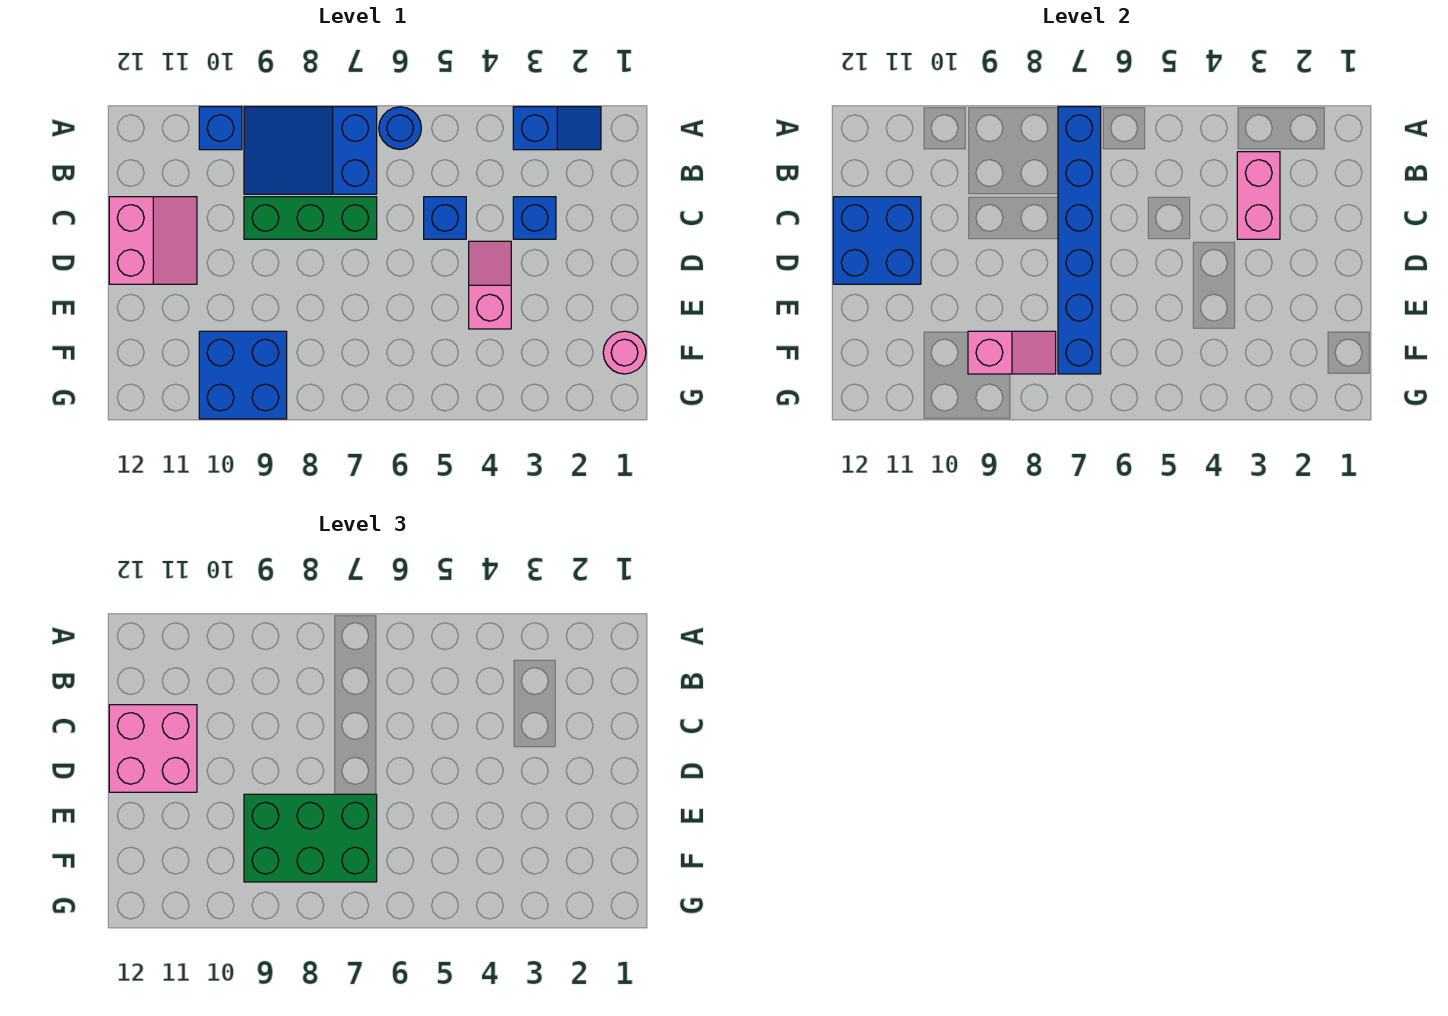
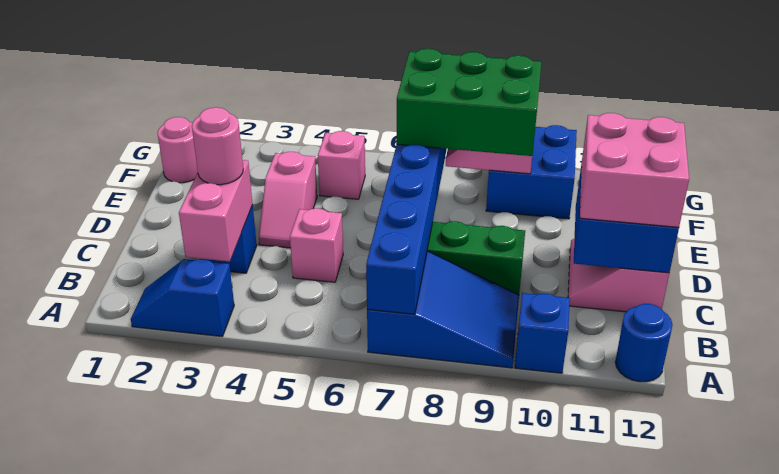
blue 1x1 round brick [379,107,421,149] -> blue 1x1 round brick moved to [615,304,673,382]
none -> pink 1x1 round brick [192,107,243,185]
blue 1x1 brick [424,197,466,239] -> pink 1x1 brick [290,208,343,282]
none -> pink 1x1 brick [318,131,365,199]

